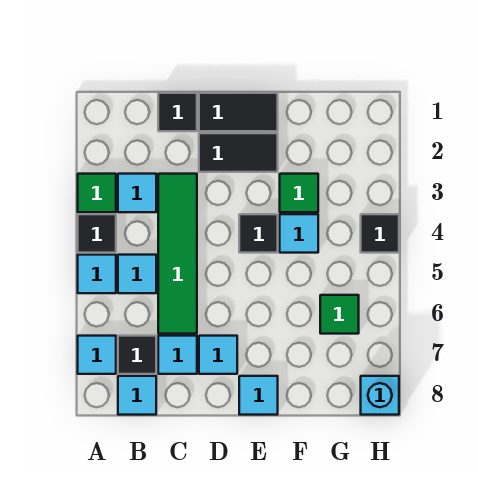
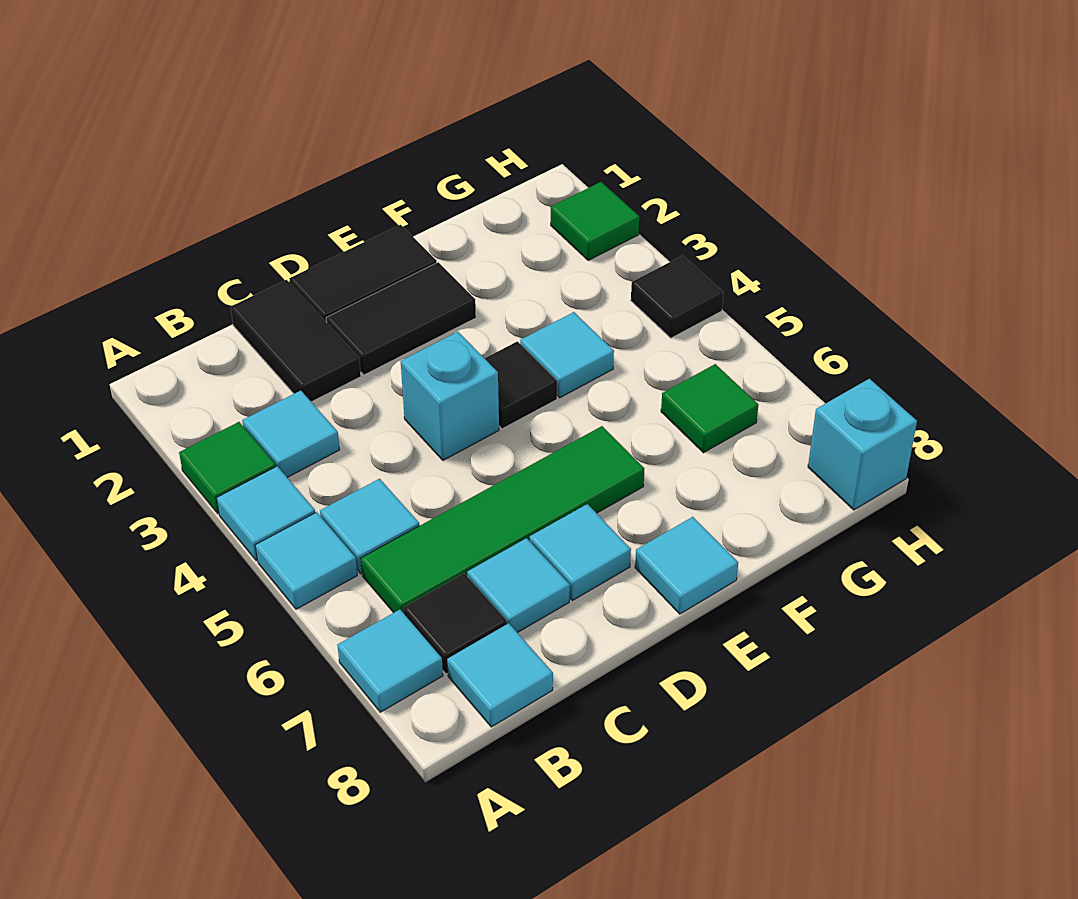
black 1x1 tile [78,214,116,253] -> cyan 1x1 tile [217,466,315,561]
black 1x1 tile [158,93,197,131] -> black 1x2 tile [230,280,361,402]
green 1x4 tile [158,174,197,334] -> green 1x4 tile turned to [361,426,644,613]
none -> cyan 1x1 brick [401,332,499,460]
green 1x1 tile [280,174,318,212] -> green 1x1 tile moved to [551,182,639,261]

